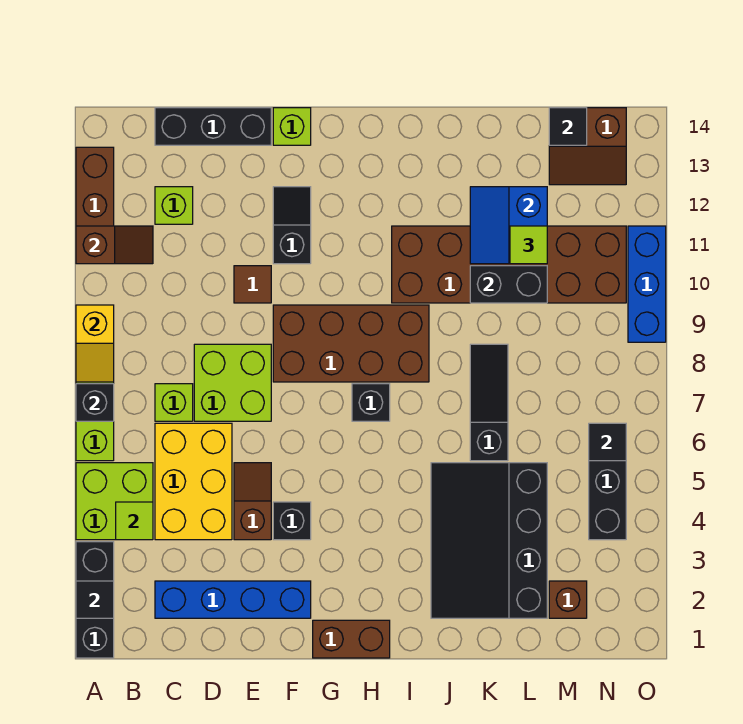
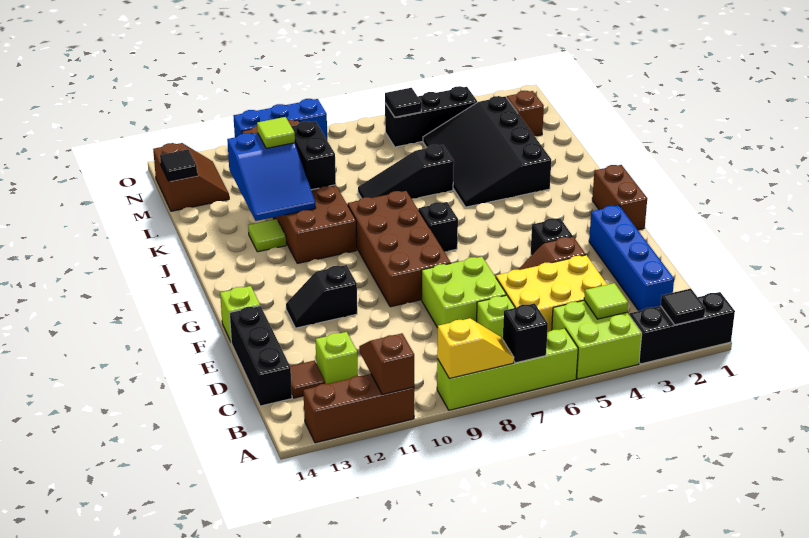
brown 1x1 tile [234,266,271,303] -> brown 1x1 tile moved to [290,361,325,398]
black 3x4 slope [431,463,547,618] -> black 3x4 slope turned to [423,96,551,207]
none -> lime 1x1 tile [248,219,286,252]
blue 2x2 slope [470,187,547,264] -> blue 2x3 slope [227,133,316,221]

